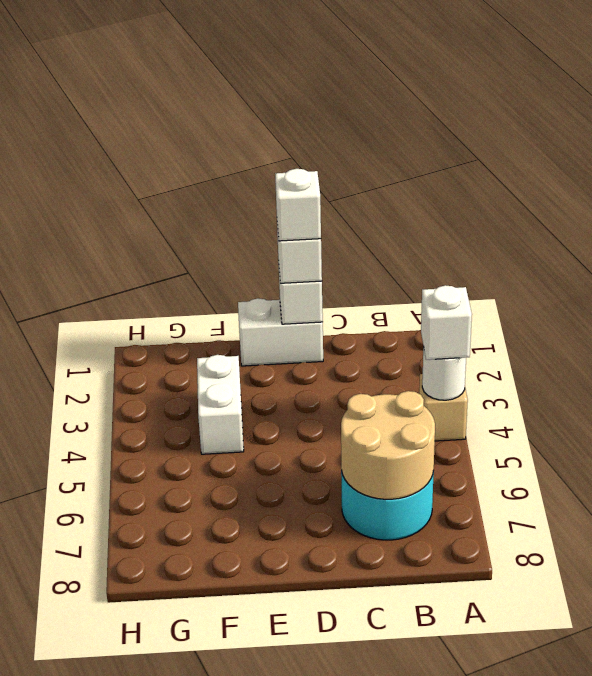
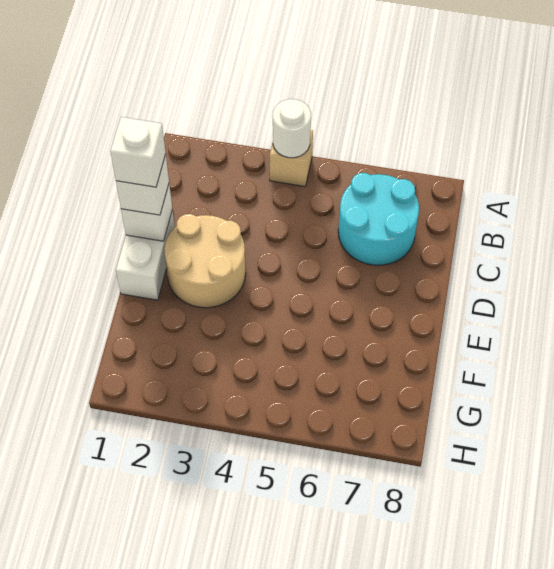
white 1x1 brick [421,285,472,360] -> none
tan 2x2 round brick [341,391,435,499] -> tan 2x2 round brick moved to [164,214,246,308]
white 1x2 brick [197,355,244,454] -> none

